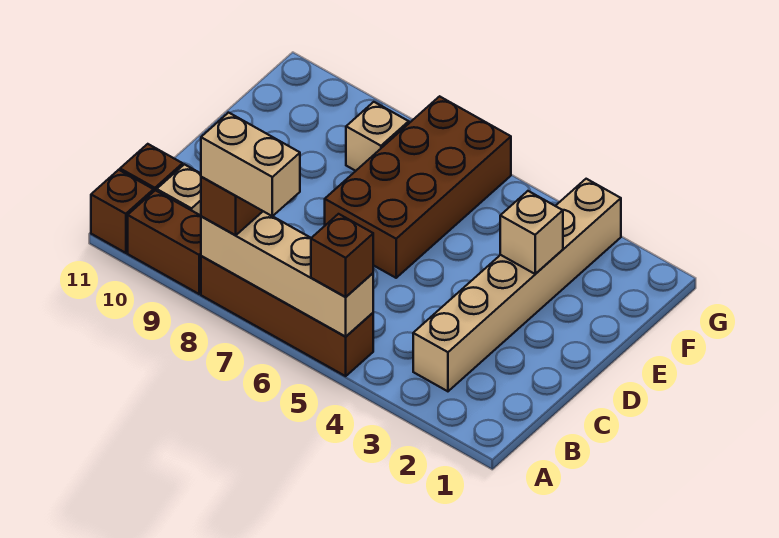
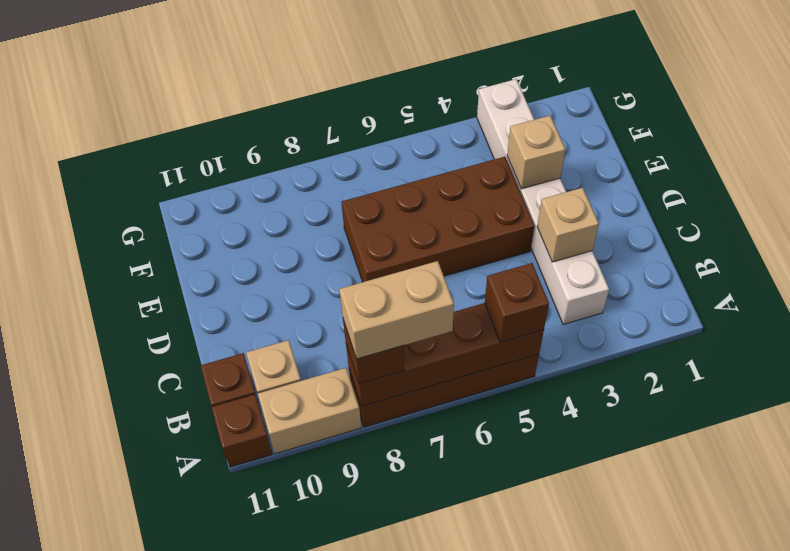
tan 1x4 brick [201,211,373,337] -> brown 1x4 brick [346,303,544,406]
brown 1x2 brick [128,190,201,294] -> tan 1x2 brick [258,368,362,454]
tan 1x6 brick [413,179,621,391] -> white 1x6 brick [477,79,609,325]
brown 2x4 brick [325,96,511,278] -> brown 2x4 brick turned to [342,157,534,282]
tan 1x1 brick [346,102,409,171] -> tan 1x1 brick moved to [537,188,599,262]

